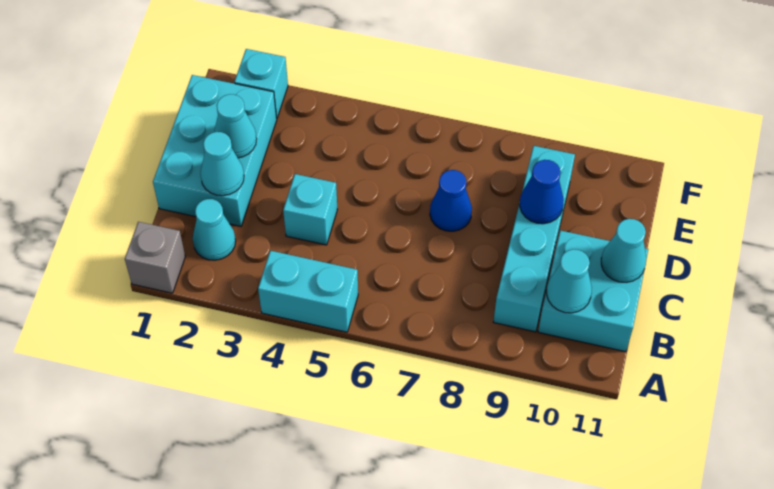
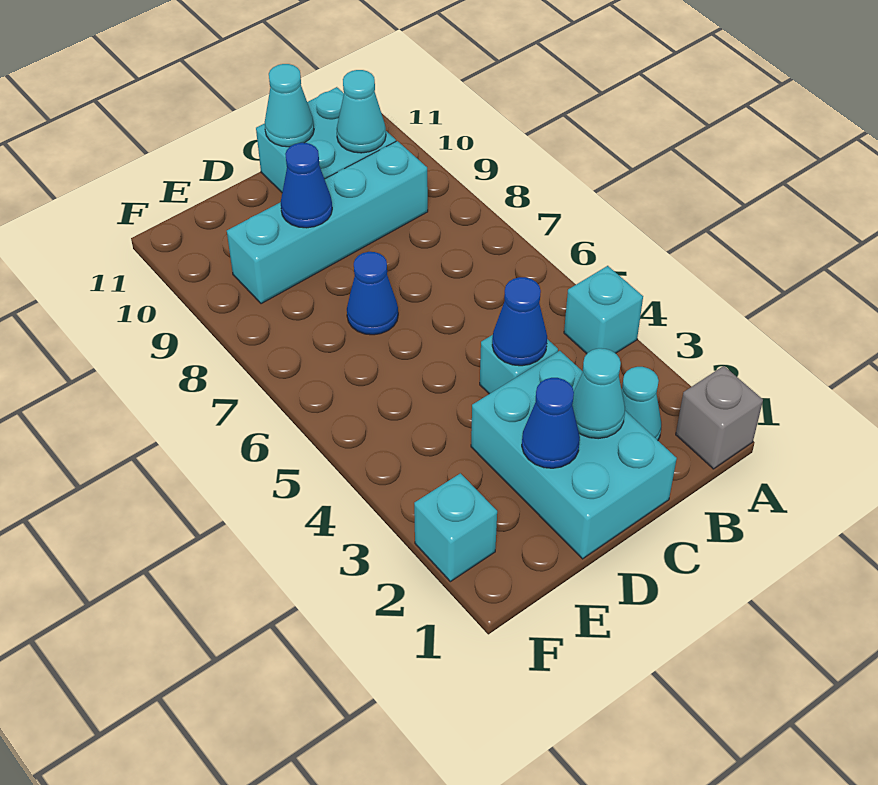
cyan 1x2 brick [258,251,358,332] -> cyan 1x1 brick [564,266,643,354]
cyan 2x3 brick [153,75,277,226] -> cyan 2x3 brick turned to [471,351,677,559]
none -> blue 1x1 cone [492,277,547,366]
cyan 1x1 cone [214,94,257,158] -> blue 1x1 cone [522,378,580,468]

